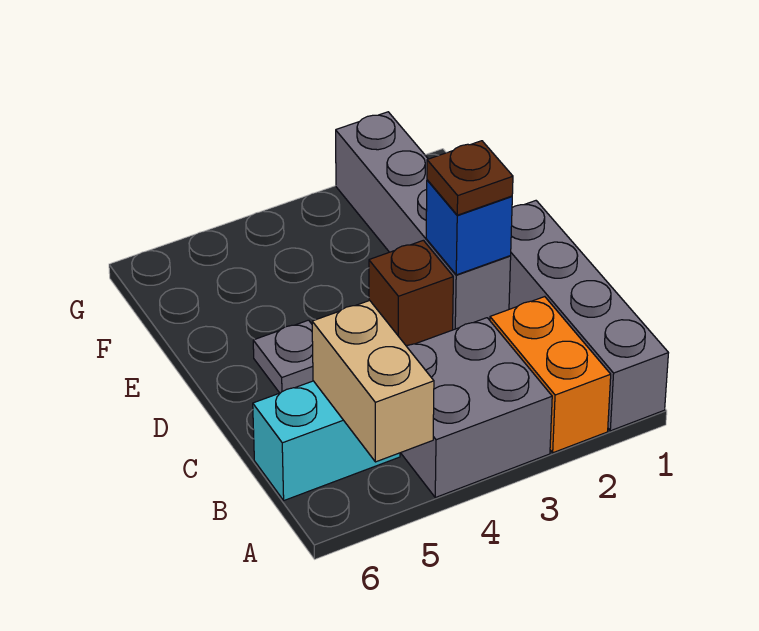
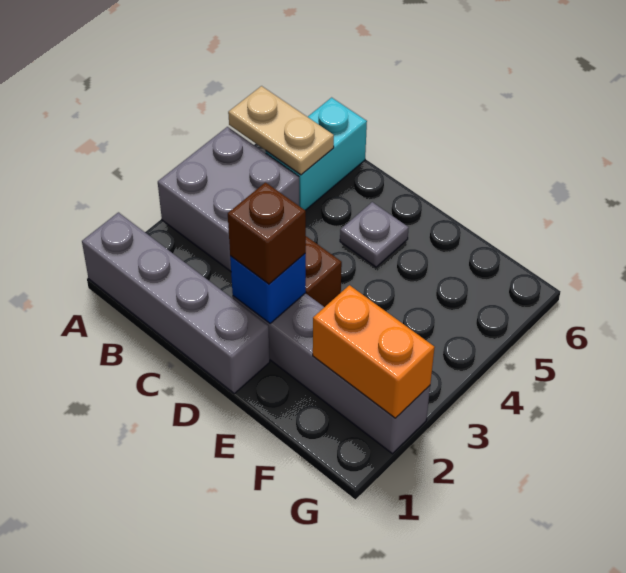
orange 1x2 brick [490,297,611,453] -> orange 1x2 brick moved to [313,285,435,418]
tan 1x2 brick [312,300,434,462] -> tan 1x2 plate [228,86,334,175]
brown 1x1 plate [427,141,513,215] -> brown 1x1 brick [228,182,306,284]

